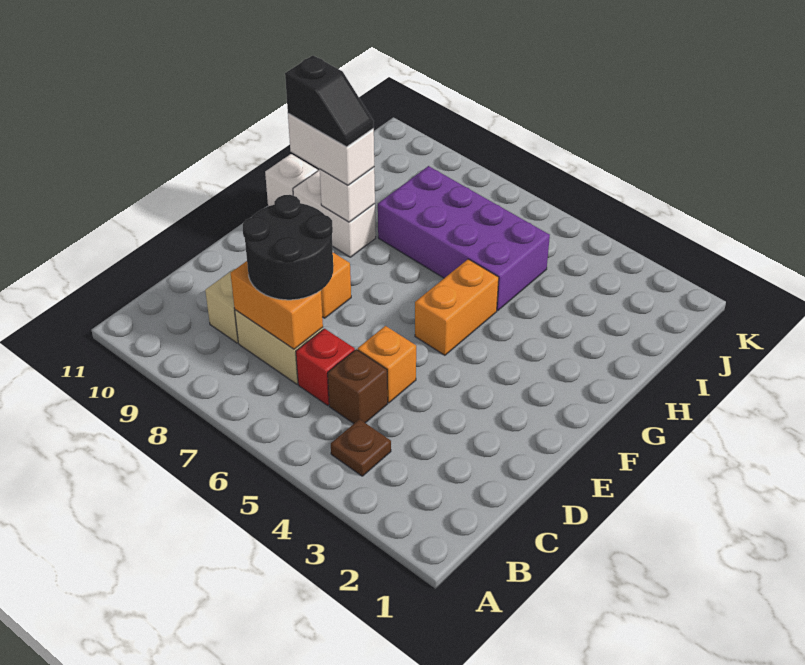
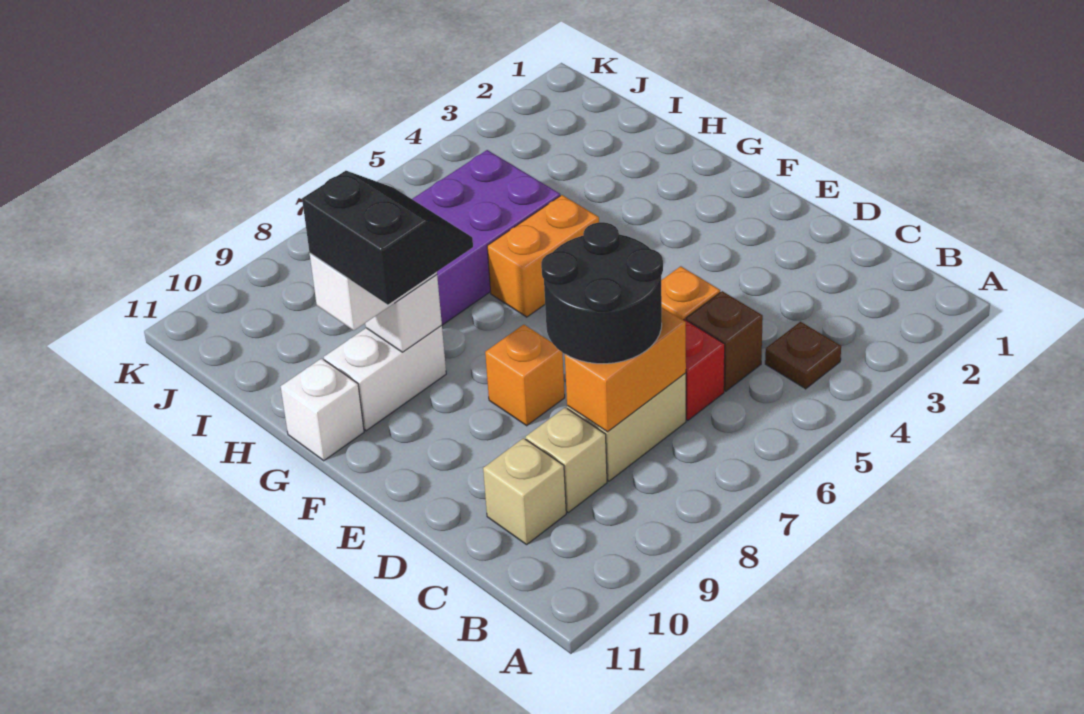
none -> tan 1x1 brick [483,438,566,545]
orange 1x2 brick [415,259,499,355] -> orange 1x2 brick turned to [487,195,599,317]
black 1x2 slope [285,55,374,147] -> black 2x2 slope [302,171,473,305]

